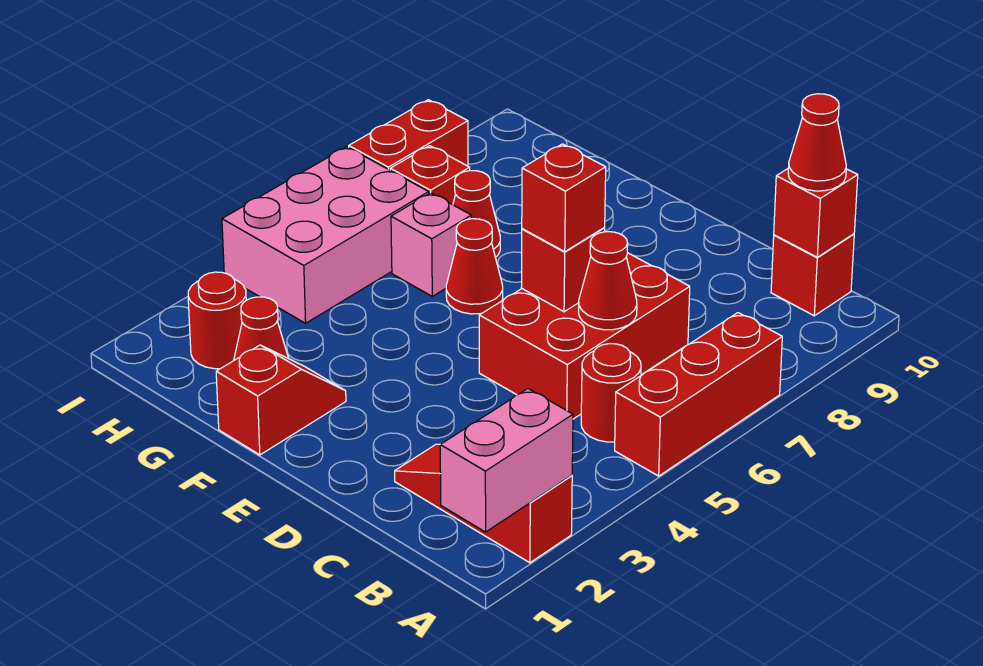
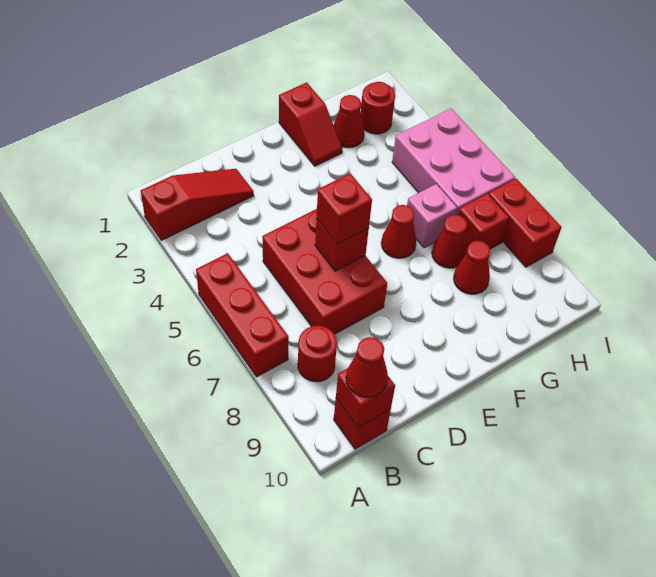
pink 1x2 brick [440,389,573,532] -> none
red 1x1 round brick [581,344,641,442] -> red 1x1 round brick moved to [298,326,337,382]
red 1x1 cone [579,232,637,330] -> red 1x1 cone moved to [454,241,490,294]

